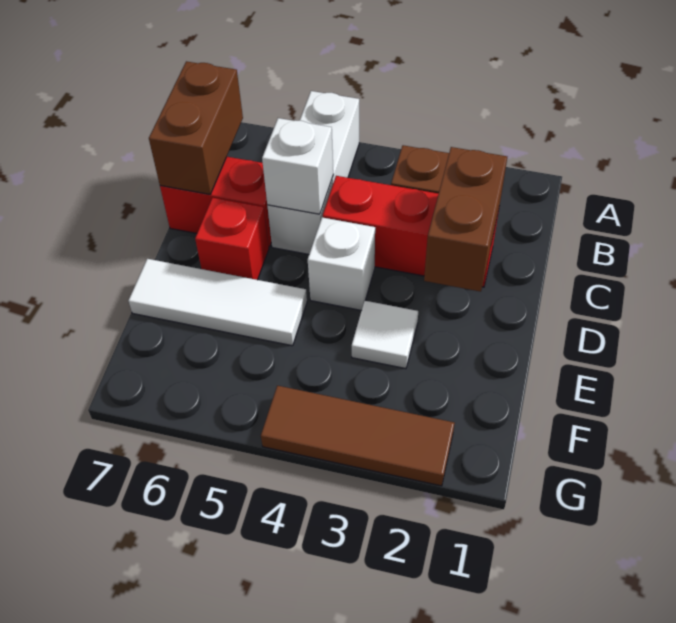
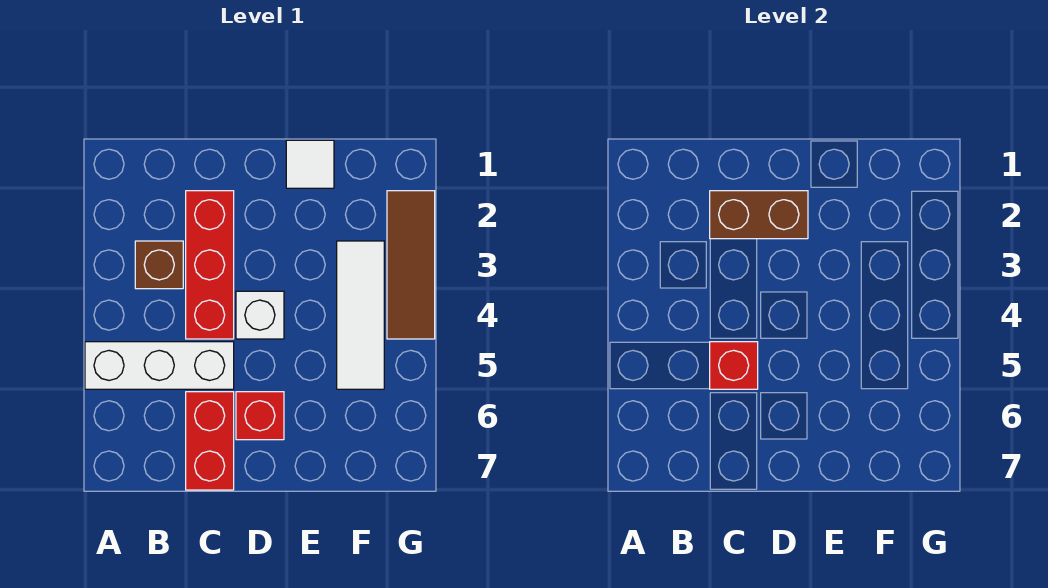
brown 1x2 brick [149,61,243,194] -> none
white 1x1 brick [262,118,333,214] -> red 1x1 brick [710,342,758,389]
white 1x1 tile [352,301,418,369] -> white 1x1 tile moved to [286,140,334,188]
white 1x3 tile [128,259,307,346] -> white 1x3 tile moved to [337,241,384,389]

